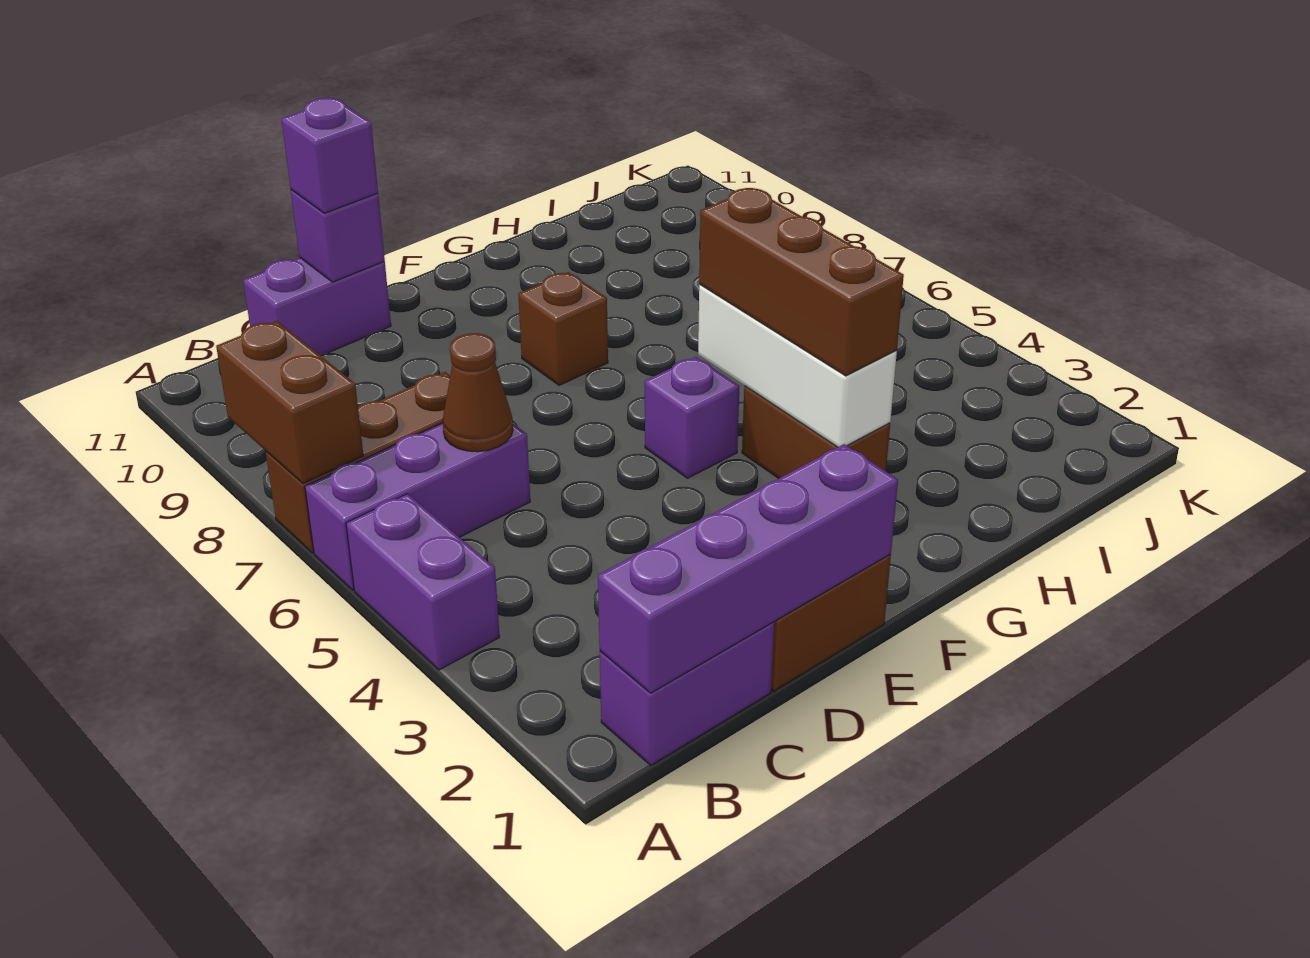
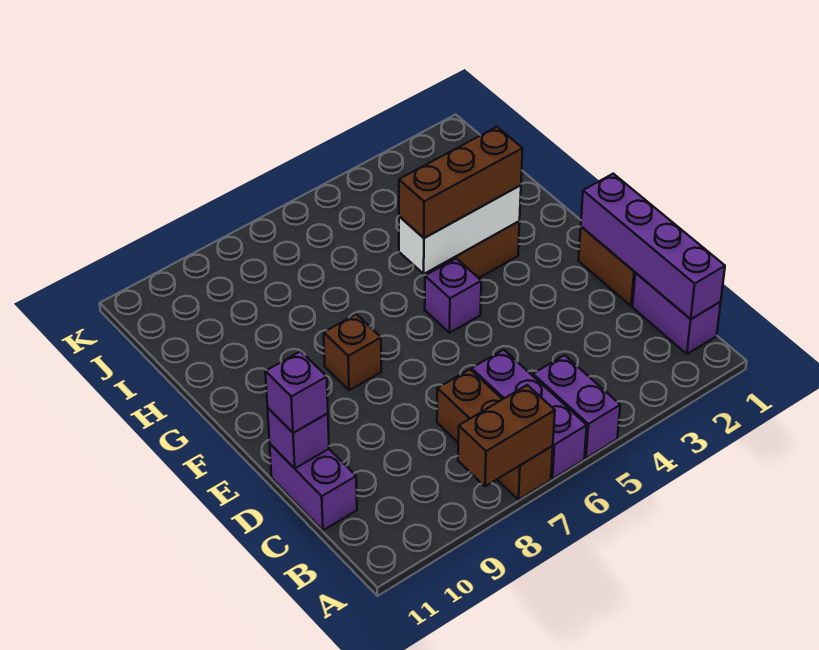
purple 1x2 brick [346,494,500,670] -> purple 1x2 brick turned to [533,355,620,458]
brown 1x1 cone [443,333,513,452] -> none

